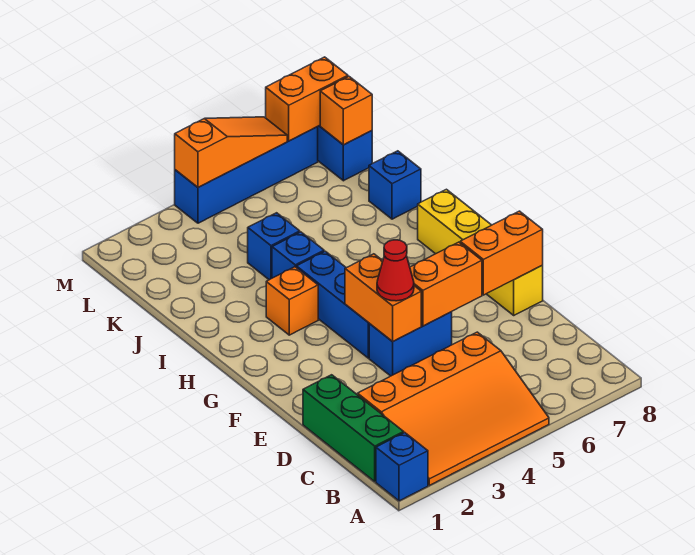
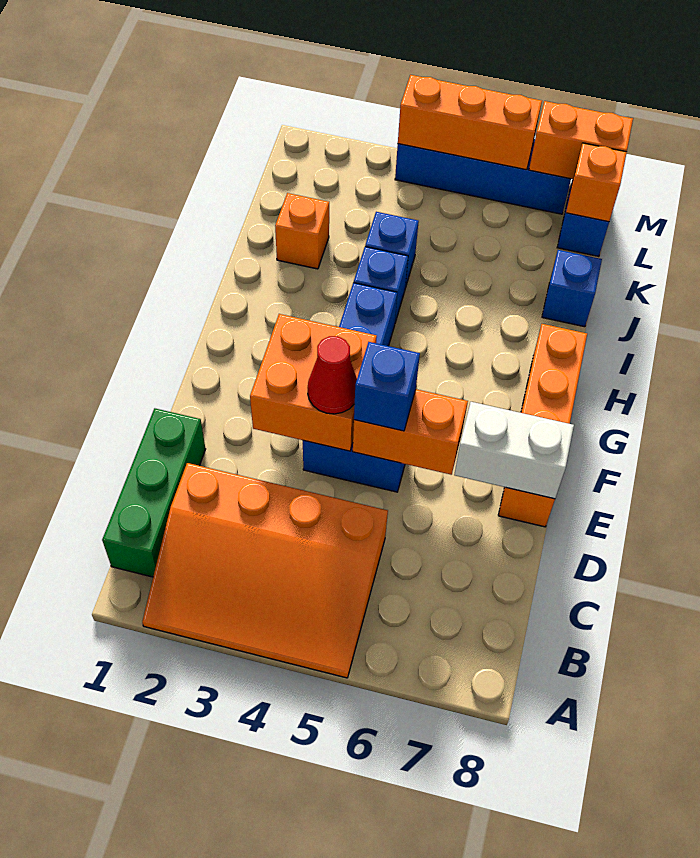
blue 1x1 brick [376,433,428,501] -> blue 1x1 brick moved to [354,342,420,431]
orange 1x2 brick [345,254,421,342] -> orange 2x2 brick [250,314,377,451]
orange 1x2 brick [460,211,543,295] -> white 1x2 brick [454,402,574,499]
yellow 1x4 brick [418,189,543,315] -> orange 1x4 brick [498,324,587,527]
orange 1x1 brick [266,267,318,335] -> orange 1x1 brick moved to [275,193,329,269]
orange 1x3 slope [175,117,287,187] -> orange 1x3 brick [398,75,542,170]

